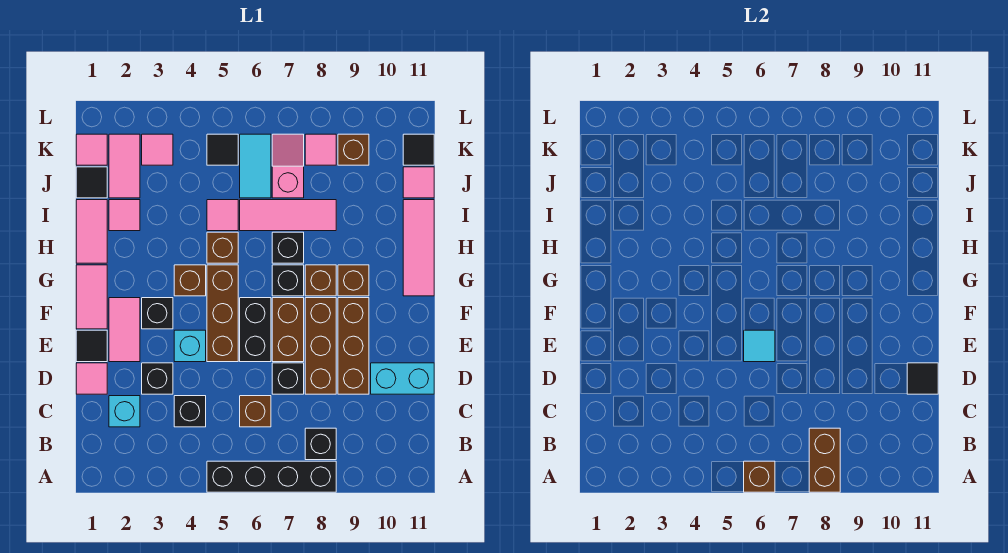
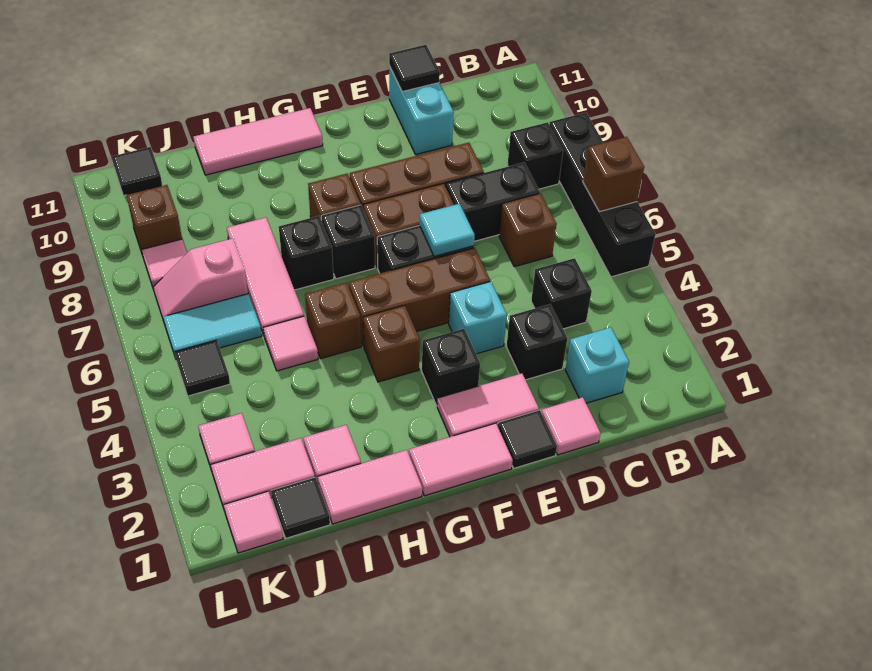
brown 1x2 brick [809,428,840,492] -> none
black 1x1 brick [272,363,304,394] -> black 1x2 brick [446,163,540,241]
brown 1x3 brick [338,298,369,394] -> none
brown 1x1 brick [338,265,369,296] -> none
pink 1x1 tile [403,167,434,198] -> none

